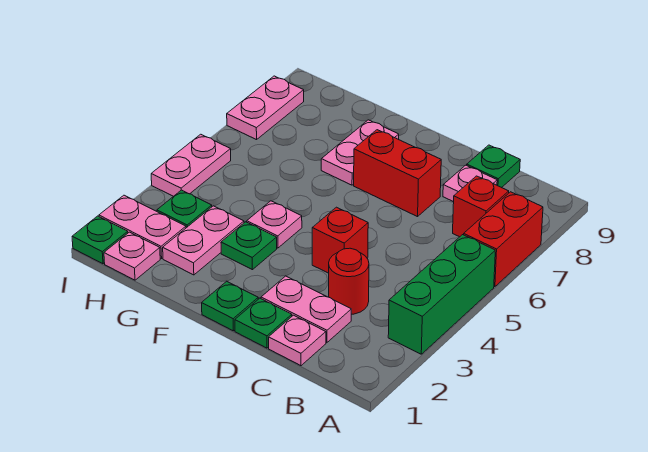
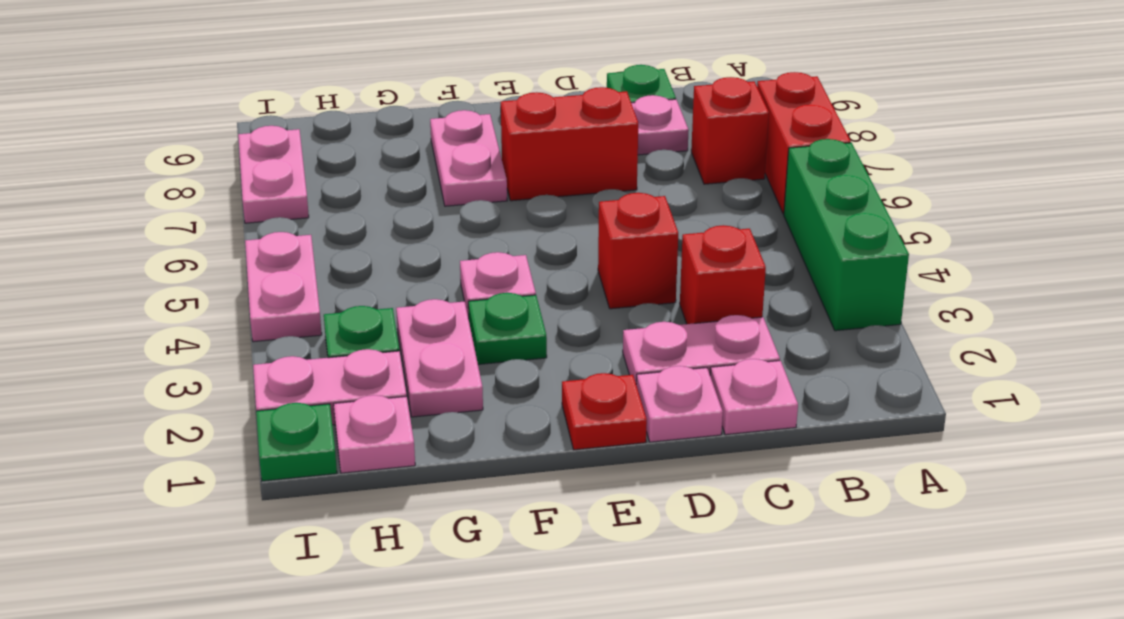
red 1x1 round brick [329,248,369,314] -> red 1x1 brick [680,225,766,324]
green 1x1 plate [235,298,292,348] -> pink 1x1 plate [636,366,723,442]
green 1x1 plate [202,281,258,331] -> red 1x1 plate [562,373,647,450]

